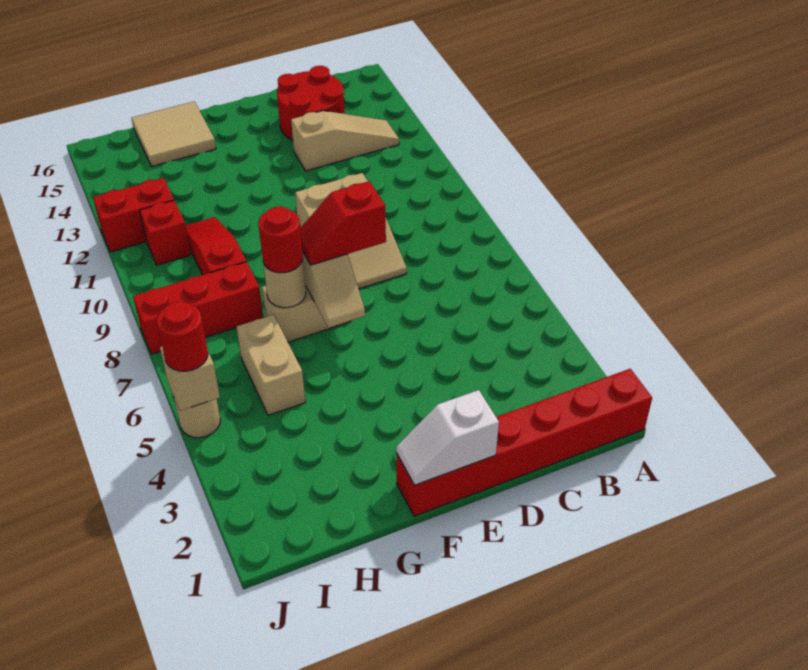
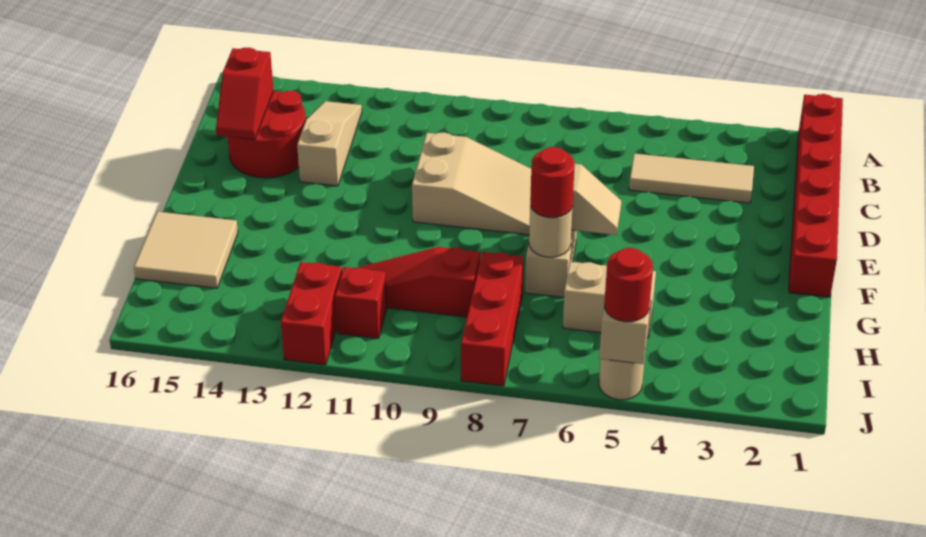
none -> tan 1x3 tile [629,153,754,203]
white 1x2 slope [396,390,499,485] -> none
red 1x2 slope [300,181,386,265] -> red 1x2 slope moved to [216,48,274,140]

